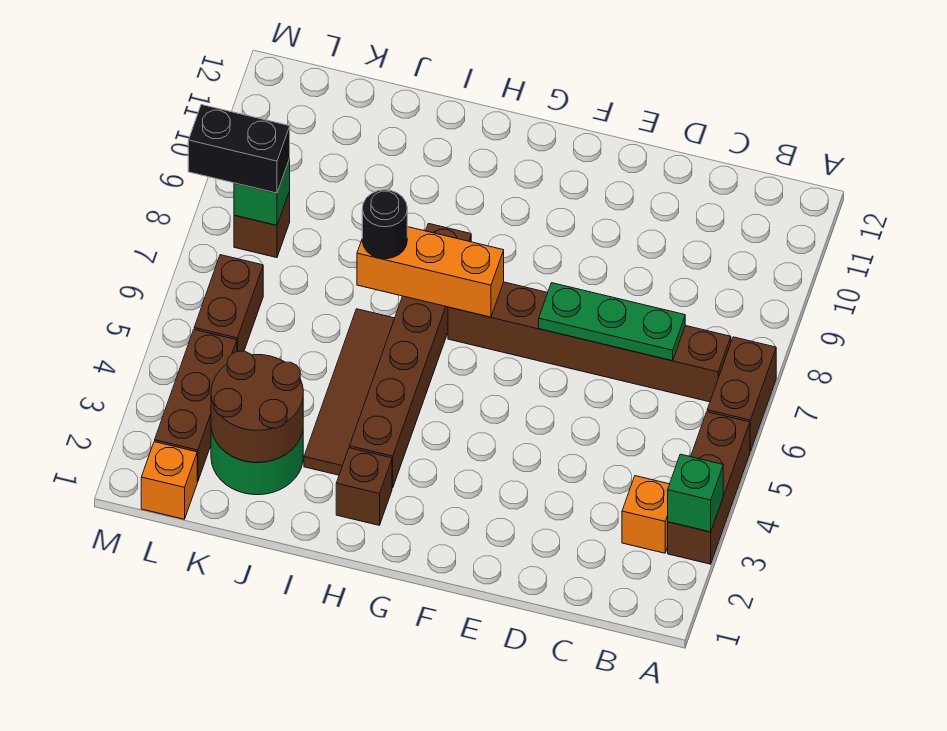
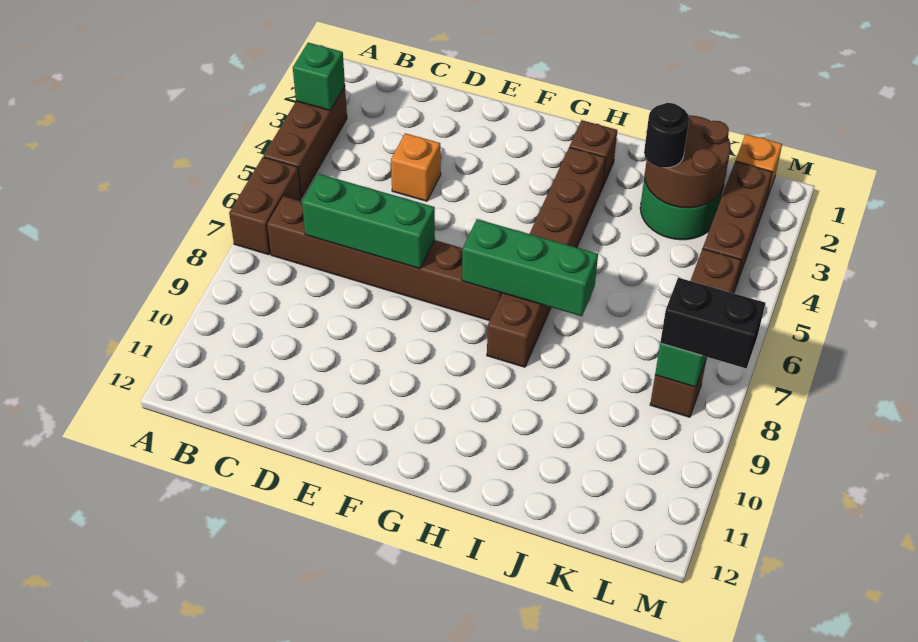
orange 1x1 brick [622,476,669,553] -> orange 1x1 brick moved to [391,133,441,201]
green 1x3 plate [539,283,685,361] -> green 1x3 brick [302,174,435,269]
orange 1x3 brick [357,227,504,317] -> green 1x3 brick [462,219,598,316]
brown 1x4 tile [304,309,395,475] -> none
black 1x1 round brick [362,190,407,259] -> black 1x1 round brick moved to [644,103,689,168]

